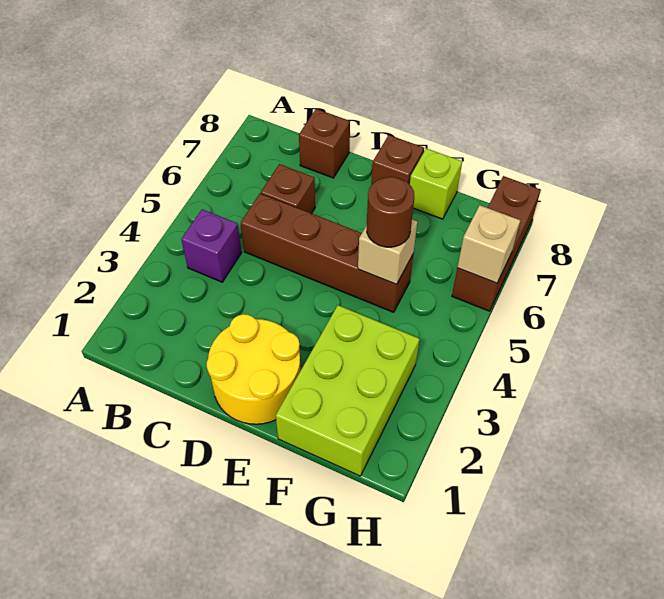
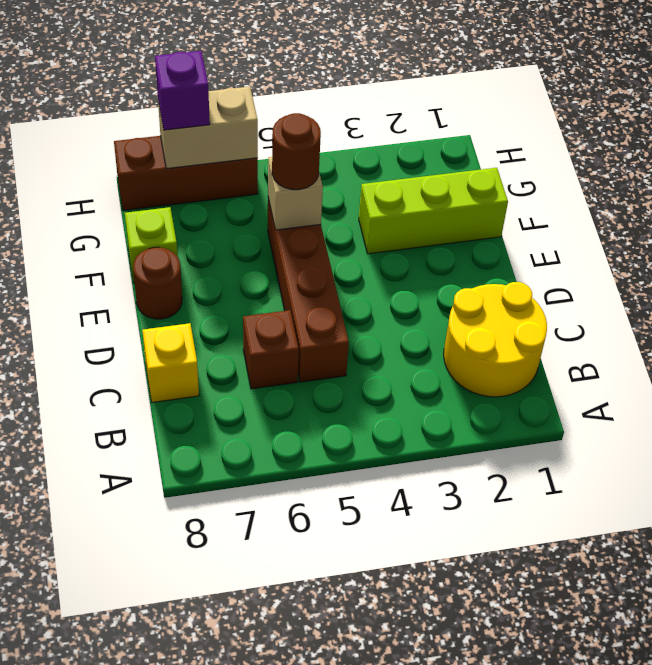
purple 1x1 brick [181,209,242,282] -> purple 1x1 brick moved to [155,51,210,130]
brown 1x1 brick [299,109,350,178] -> yellow 1x1 brick [142,323,199,402]
yellow 2x2 round brick [207,314,301,424] -> yellow 2x2 round brick moved to [444,282,547,397]
brown 1x1 brick [371,135,424,185] -> brown 1x1 round brick [133,247,182,319]
lime 2x3 brick [276,305,419,476] -> lime 1x3 brick [359,168,508,254]
tan 1x1 brick [457,205,520,283] -> tan 1x2 brick [158,87,258,169]

